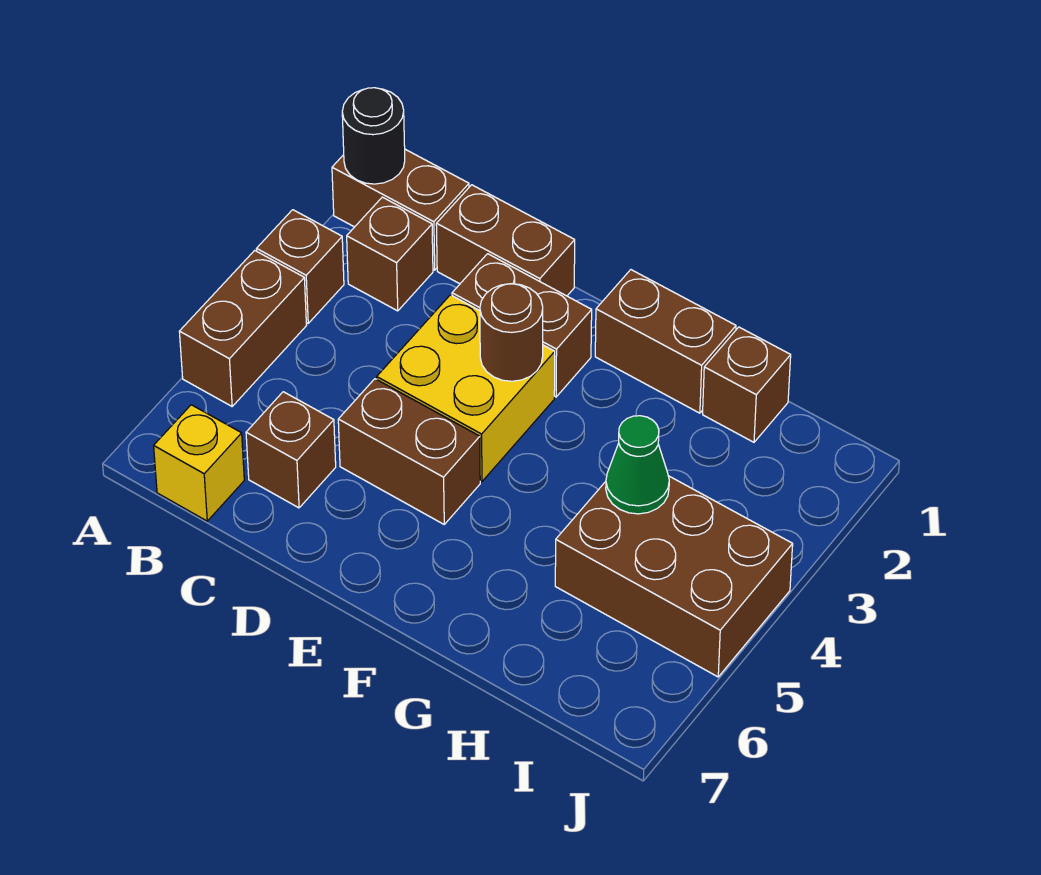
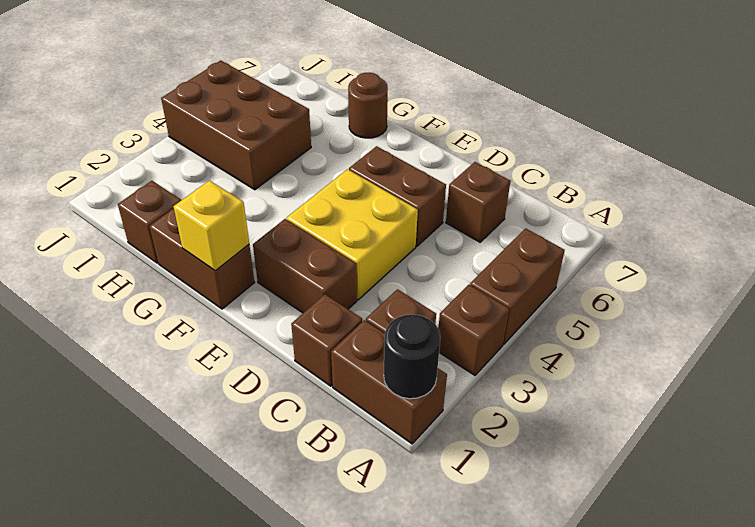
yellow 1x1 brick [154,405,244,521] -> yellow 1x1 brick moved to [173,181,249,271]
brown 1x2 brick [436,185,575,296] -> brown 1x1 brick [291,294,362,386]
brown 1x1 round brick [480,284,543,381] -> brown 1x1 round brick moved to [348,73,388,138]
green 1x1 cone [606,416,669,514] -> none

